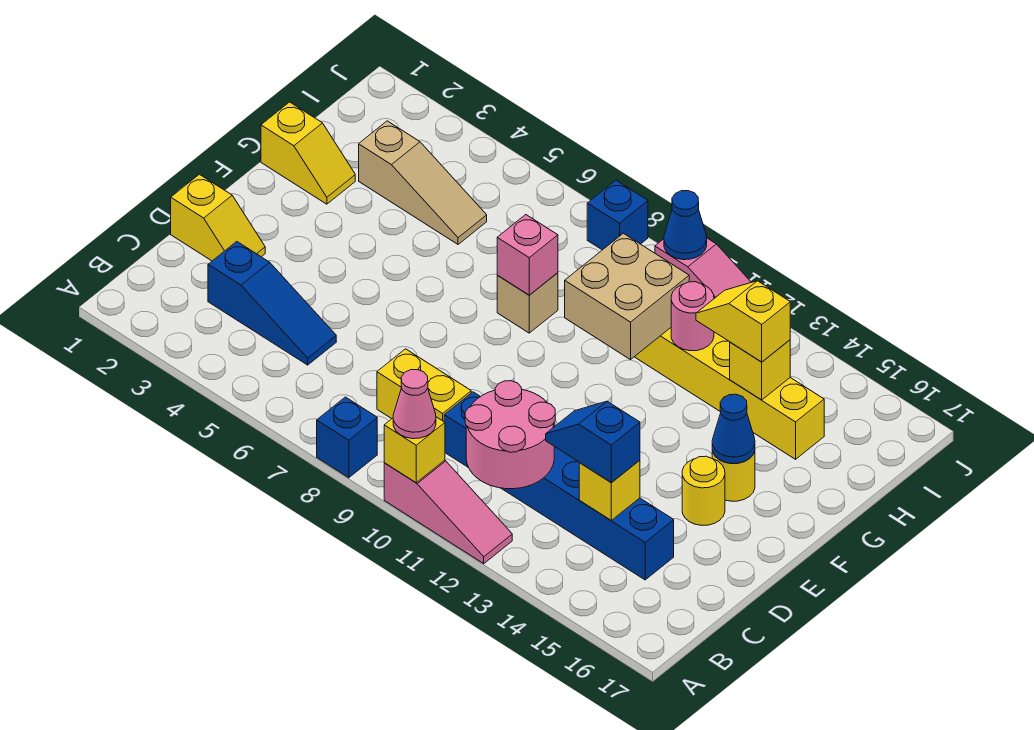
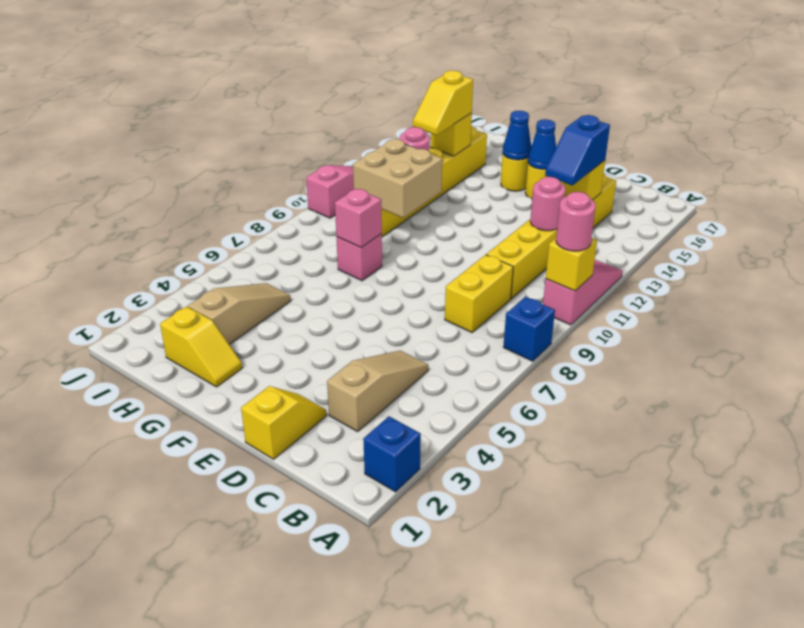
pink 1x1 cone [393,370,436,439] -> pink 1x1 round brick [556,192,596,251]
pink 2x2 round brick [465,381,555,489] -> pink 1x1 round brick [530,177,566,231]
blue 1x3 slope [208,242,336,365] -> tan 1x3 slope [327,351,428,432]
blue 1x6 brick [444,392,674,580] -> yellow 1x6 brick [486,174,616,299]
yellow 1x2 slope [261,102,355,204] -> yellow 1x2 slope turned to [160,306,242,387]
tan 1x1 brick [497,273,558,333] -> pink 1x1 brick [336,234,382,281]
blue 1x1 brick [587,180,648,250] -> blue 1x1 brick moved to [363,416,421,492]
blue 1x1 cone [664,191,707,260] -> blue 1x1 cone moved to [528,119,556,169]

